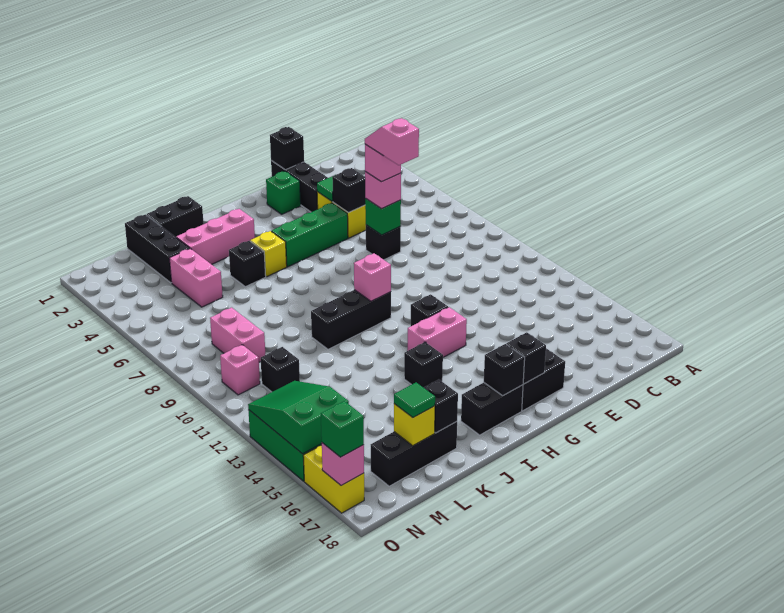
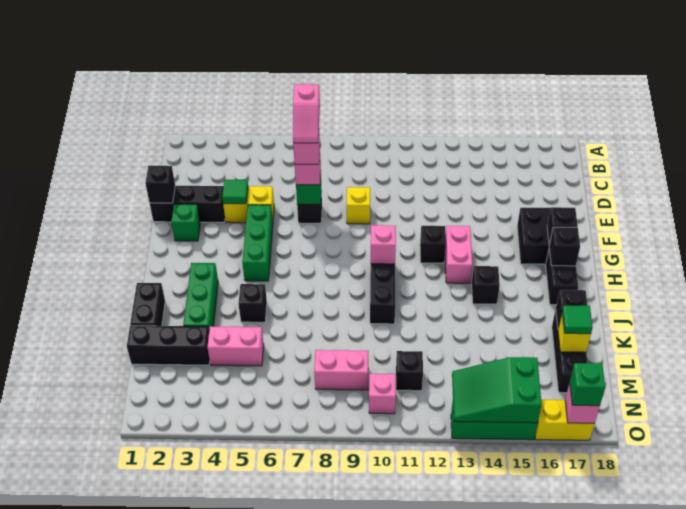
black 1x1 brick [332,168,366,213] -> none
pink 1x2 slope [365,118,419,165] -> pink 1x2 slope turned to [293,84,320,143]
pink 1x3 brick [176,209,255,264] -> green 1x3 brick [183,263,218,329]
yellow 1x1 brick [250,231,287,277] -> yellow 1x1 brick moved to [347,187,370,224]

